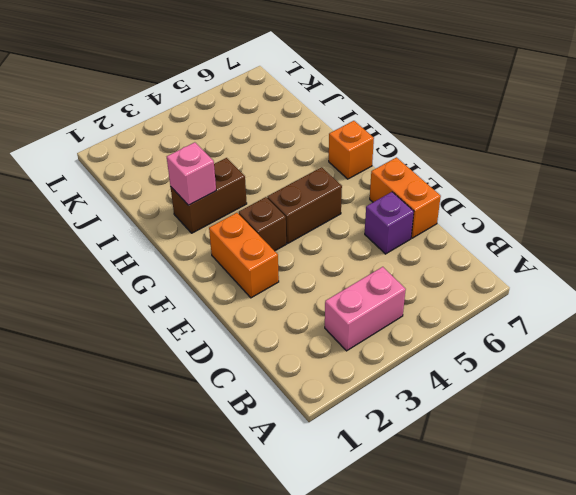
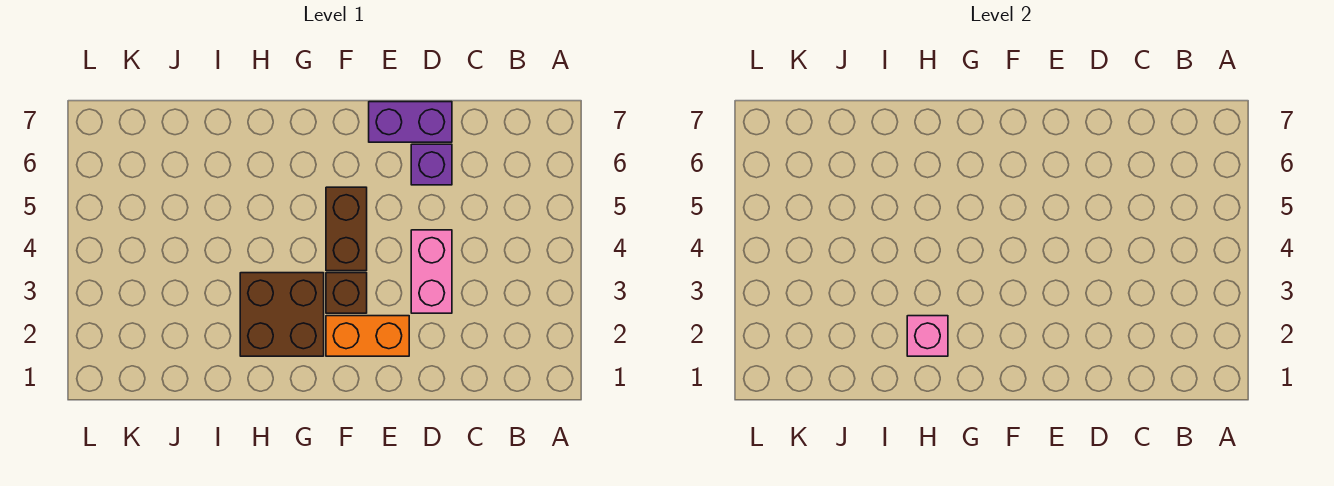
pink 1x2 brick [325,267,406,351] -> pink 1x2 brick moved to [411,230,452,313]
orange 1x2 brick [370,157,441,238] -> purple 1x2 brick [369,102,452,142]
orange 1x1 brick [329,121,374,179] -> none
brown 1x2 brick [170,158,247,233] -> brown 2x2 brick [240,273,324,356]

